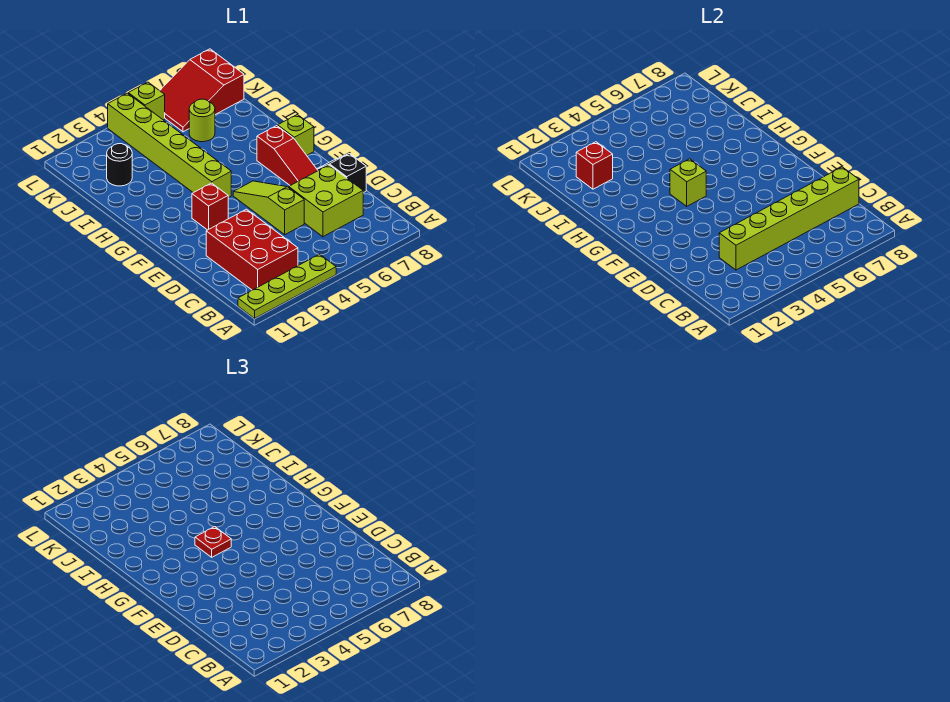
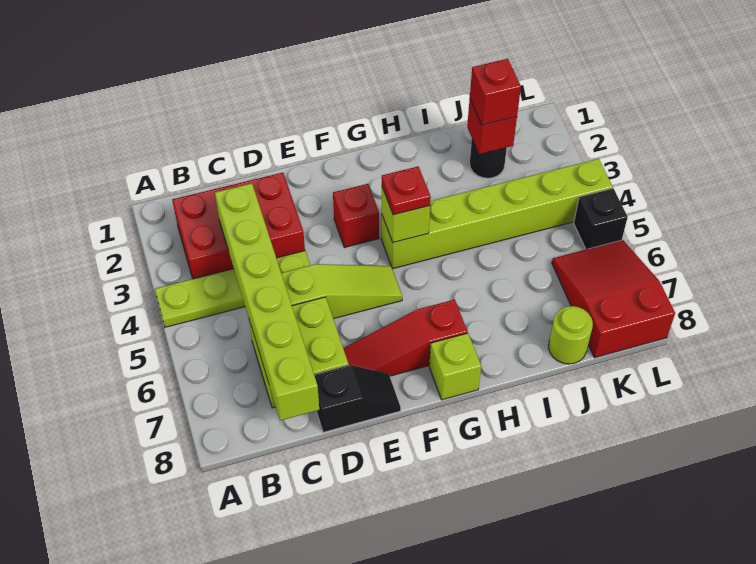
lime 1x4 plate [238,254,336,318] -> lime 1x4 plate turned to [155,251,310,327]
none -> red 1x1 brick [470,59,521,125]
lime 1x1 round brick [189,99,215,142] -> lime 1x1 round brick moved to [549,306,593,364]
lime 1x1 brick [128,82,165,120] -> black 1x1 brick [574,188,628,249]

